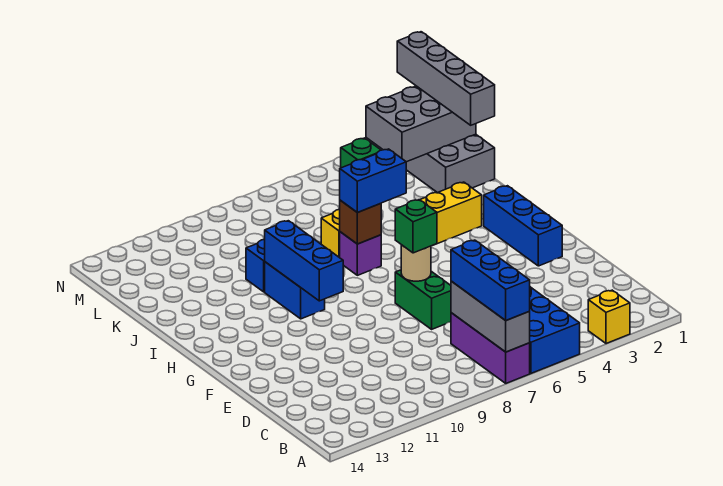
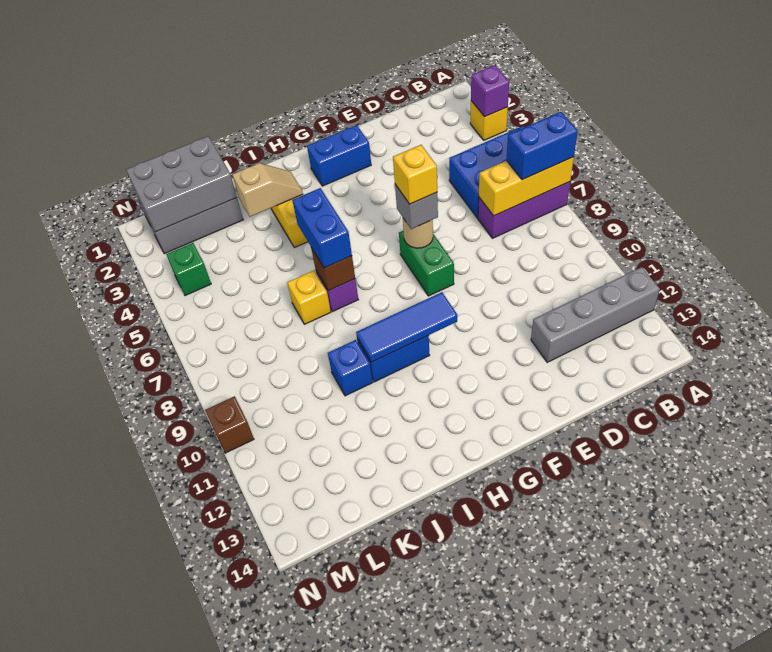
none -> purple 1x1 brick [471,65,509,117]
grey 1x3 brick [451,281,530,352] -> yellow 1x3 brick [479,157,574,216]
blue 1x3 brick [451,240,530,320] -> blue 1x2 brick [506,112,578,180]
green 1x2 brick [395,270,451,329] -> green 1x2 brick turned to [399,231,454,296]
blue 1x3 brick [484,186,562,266] -> blue 1x2 brick [307,125,371,186]
green 1x1 brick [395,200,437,253] -> grey 1x1 brick [395,184,438,229]
none -> yellow 1x1 brick [393,145,437,204]
blue 1x3 brick [265,221,343,301] -> blue 1x3 tile [356,292,457,362]
none -> tan 1x2 slope [232,163,303,217]
grey 1x4 brick [397,32,495,125] -> grey 1x4 brick moved to [531,267,660,362]
grey 2x3 brick [366,86,476,162] -> grey 2x3 brick turned to [126,136,237,232]
none -> brown 1x1 brick [205,396,254,453]

